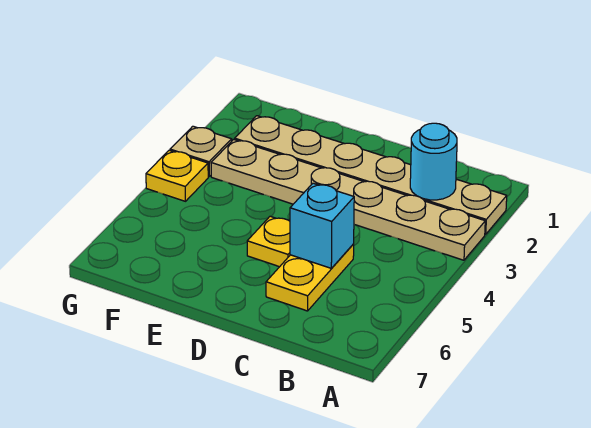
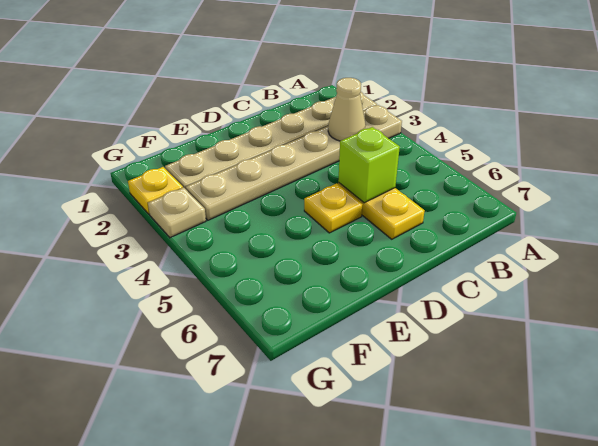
cyan 1x1 round brick [410,123,457,200] -> none
none -> tan 1x1 cone [328,78,366,141]
cyan 1x1 brick [290,183,354,268] -> lime 1x1 brick [338,127,400,203]
yellow 1x1 plate [146,150,208,201] -> yellow 1x1 plate moved to [128,167,183,214]

